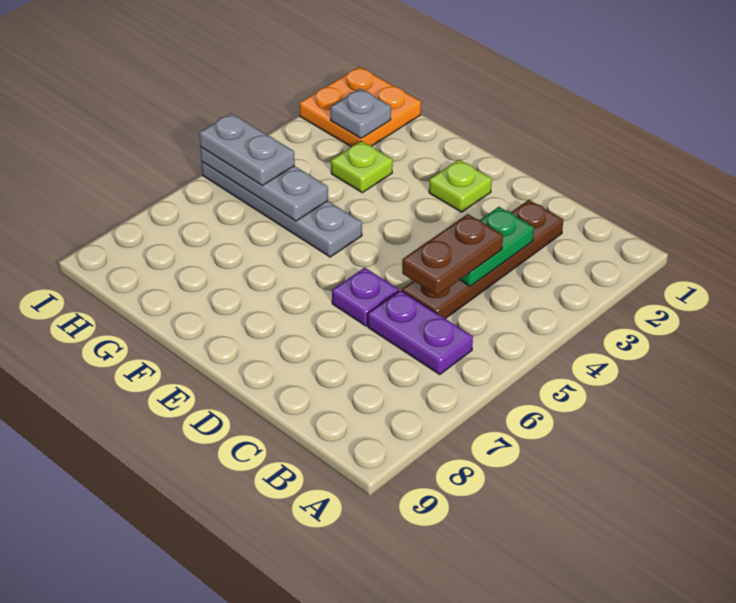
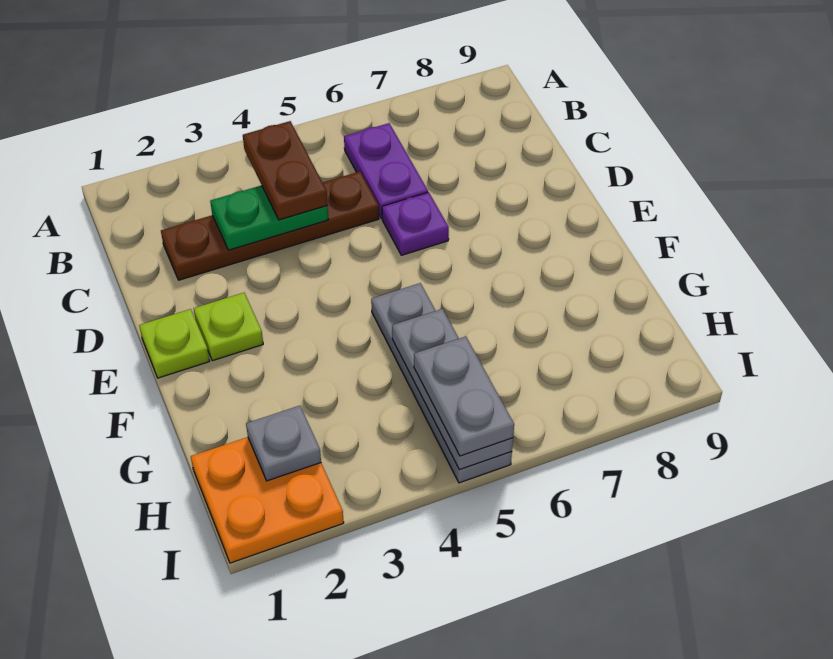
brown 1x2 plate [402,214,503,295] -> brown 1x2 plate turned to [243,121,328,220]
lime 1x1 plate [331,141,393,193] -> lime 1x1 plate moved to [139,309,209,378]

